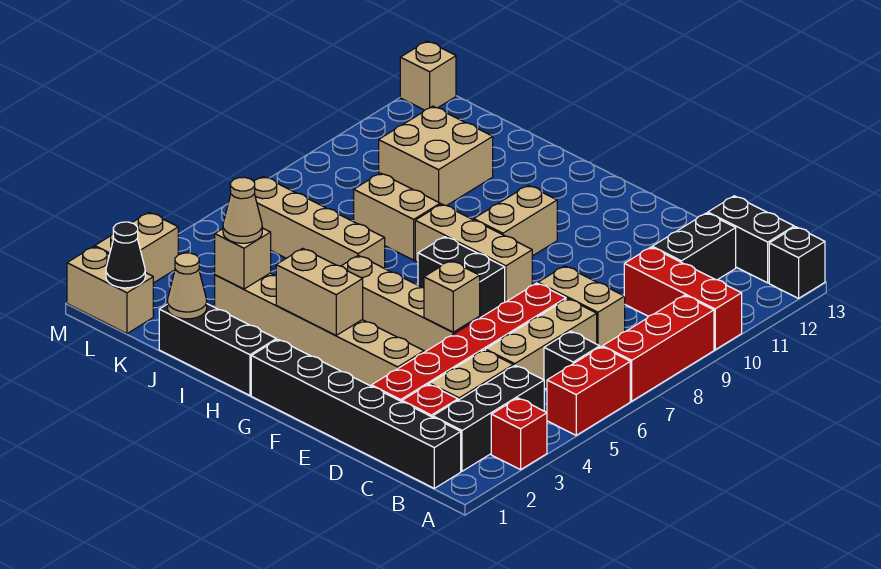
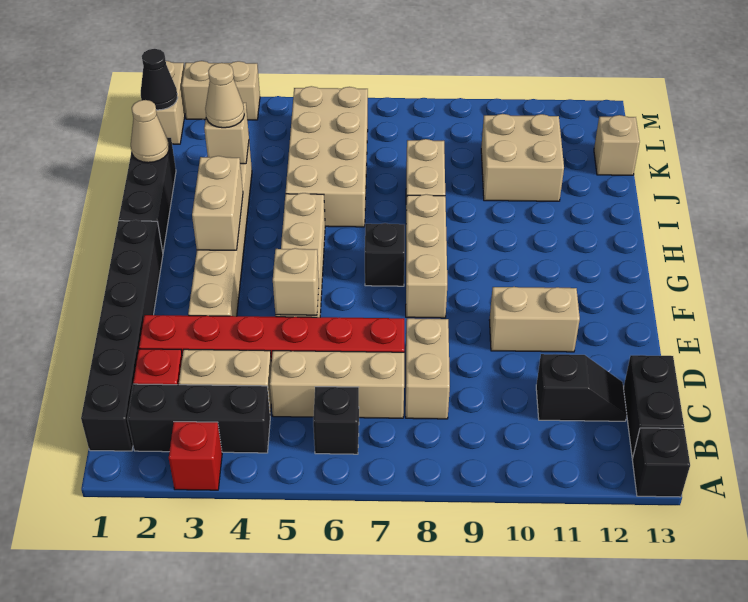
red 1x2 brick [547,347,630,435] -> none
red 1x3 brick [603,295,714,401] -> none
red 1x3 brick [624,247,742,350] -> none
black 1x2 brick [652,213,736,280] -> black 1x2 slope [536,354,627,421]
black 1x2 brick [418,237,505,318] -> black 1x1 brick [365,223,405,286]
tan 1x2 brick [474,185,557,256] -> tan 1x2 brick moved to [489,287,580,352]
tan 1x4 brick [254,176,385,268] -> tan 2x4 brick [286,86,368,227]
tan 1x1 brick [400,41,456,110] -> tan 1x1 brick moved to [594,115,640,175]

